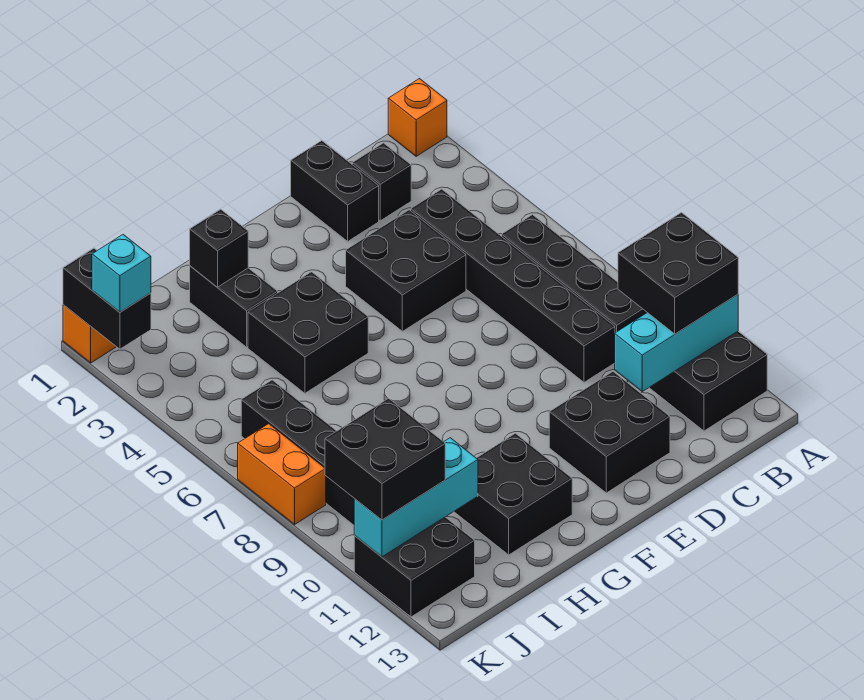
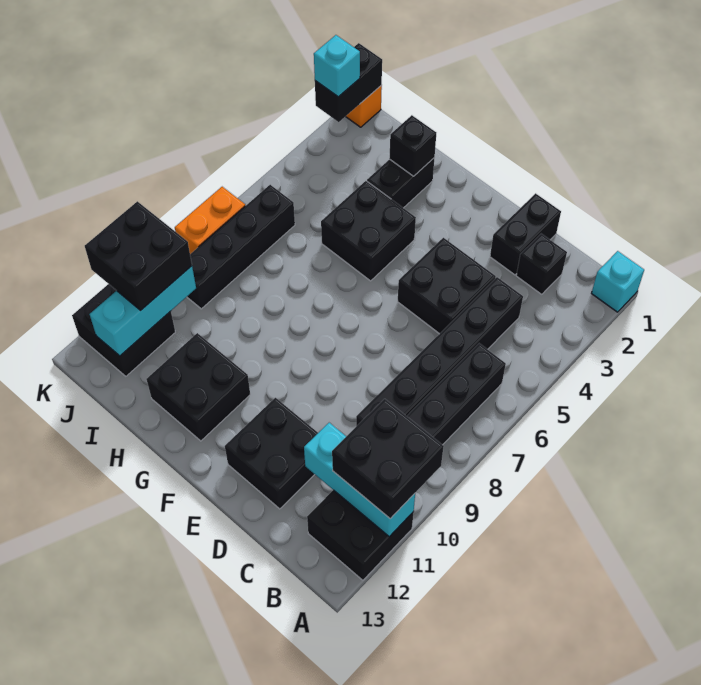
orange 1x1 brick [388,79,447,156] -> cyan 1x1 brick [591,251,644,312]
cyan 1x3 brick [354,438,478,557] -> cyan 1x3 brick turned to [90,266,196,356]

